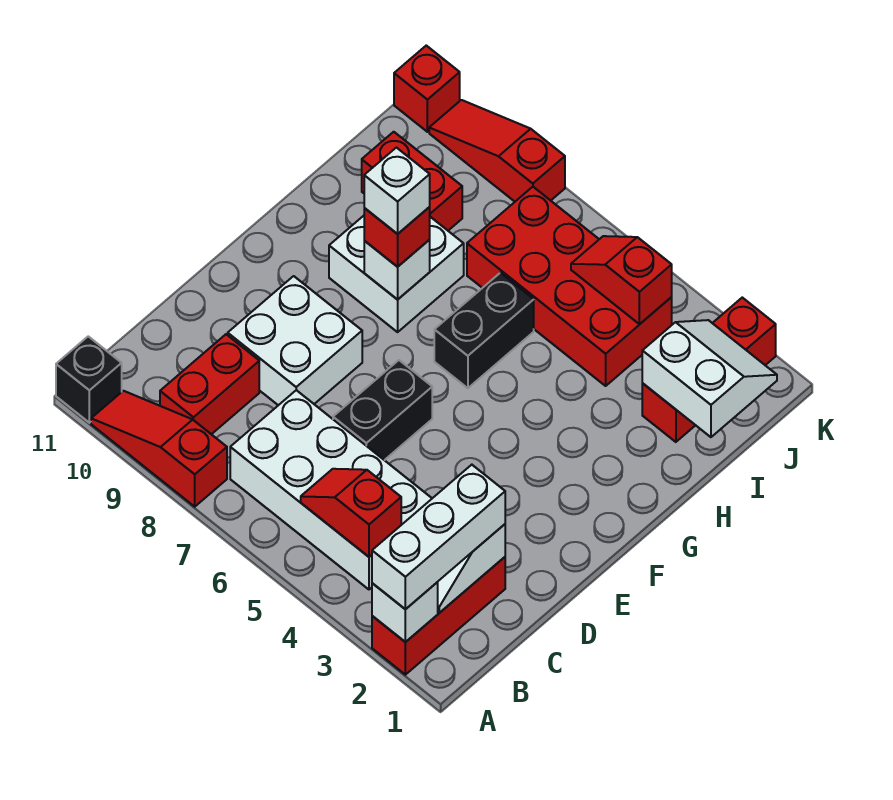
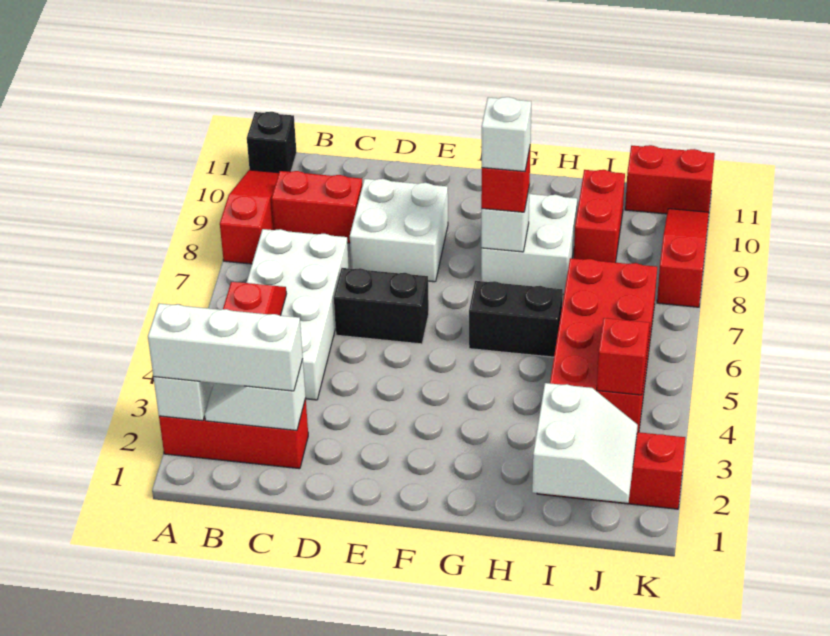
red 1x1 brick [394,46,460,132] -> red 1x2 brick [625,145,715,214]

